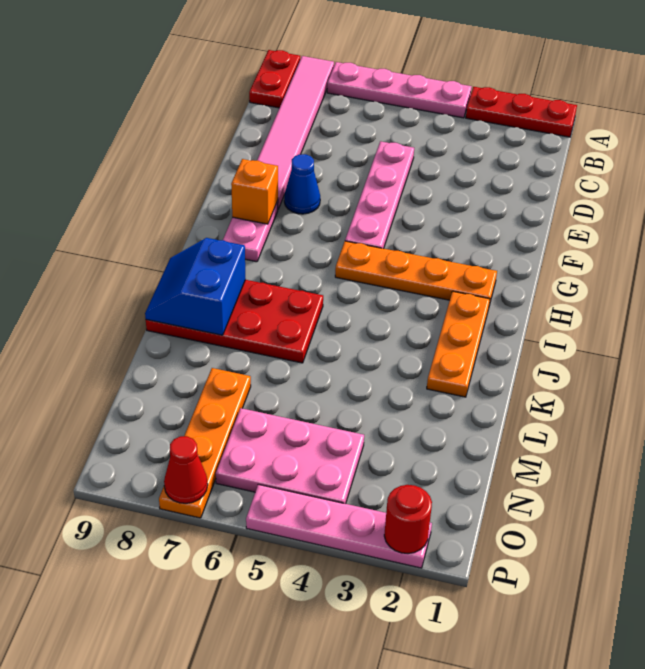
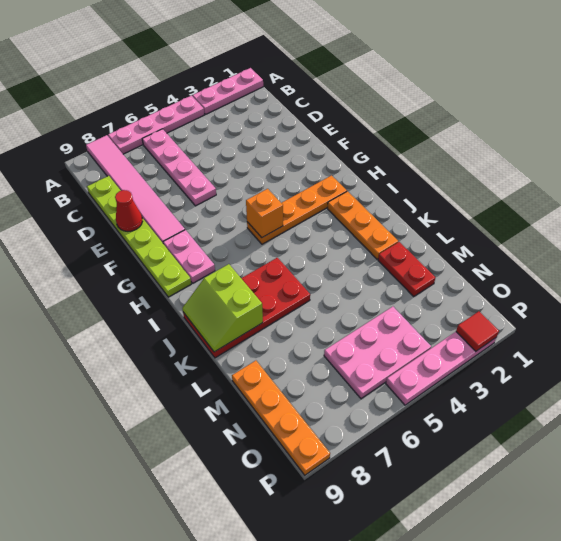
red 1x3 plate [466,87,577,137] -> pink 1x3 plate [193,68,263,114]
red 1x2 plate [249,50,300,108] -> red 1x2 plate moved to [378,242,435,296]
none -> lime 1x6 plate [87,176,191,297]
pink 1x4 plate [345,141,414,249] -> pink 1x4 plate moved to [142,129,216,206]
blue 1x1 cone [284,154,320,214] -> none
orange 1x1 brick [231,159,278,224] -> orange 1x1 brick moved to [246,189,283,238]
blue 2x2 slope [145,238,246,335] -> lime 2x2 slope [182,264,263,352]
orange 1x4 plate [159,368,251,518] -> orange 1x4 plate moved to [232,361,330,475]
red 1x1 round brick [384,485,432,553] -> red 1x1 tile [456,311,499,351]
red 1x1 cone [164,436,208,503] -> red 1x1 cone moved to [115,190,142,231]

